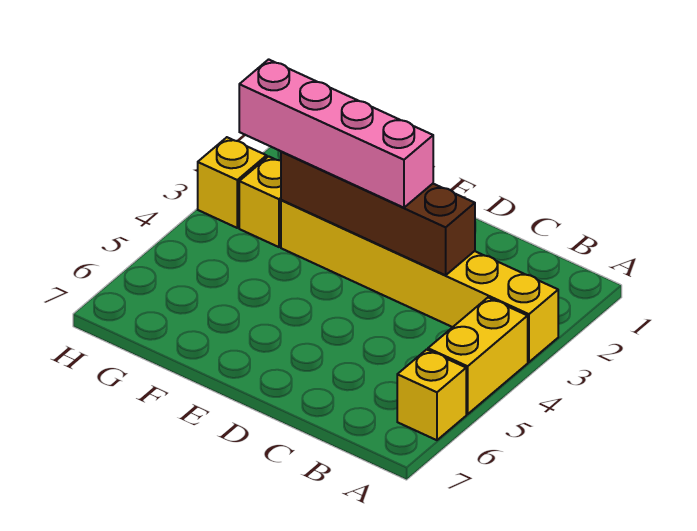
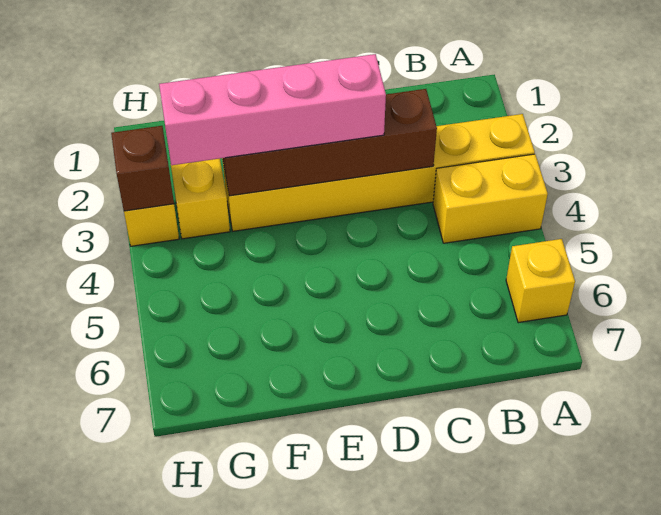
yellow 1x2 brick [428,298,528,414] -> yellow 1x2 brick turned to [433,154,548,243]
none -> brown 1x1 brick [111,126,174,211]

